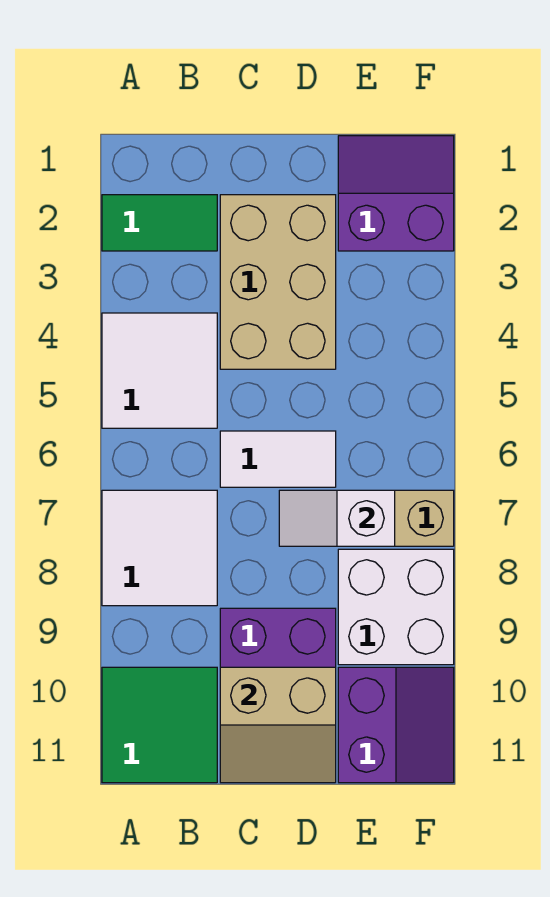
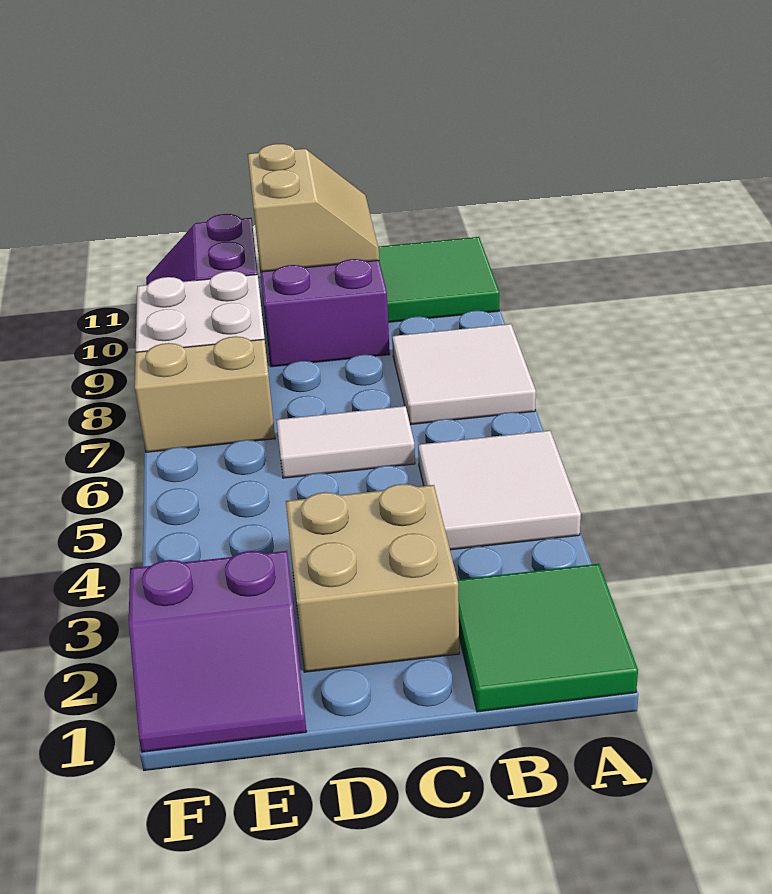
green 1x2 tile [102,195,217,251] -> green 2x2 tile [458,564,638,712]
tan 2x3 brick [220,195,336,369] -> tan 2x2 brick [286,484,459,672]
tan 2x2 slope [220,667,336,783] -> tan 2x2 slope turned to [248,144,379,272]
white 1x2 slope [279,490,395,546] -> none

